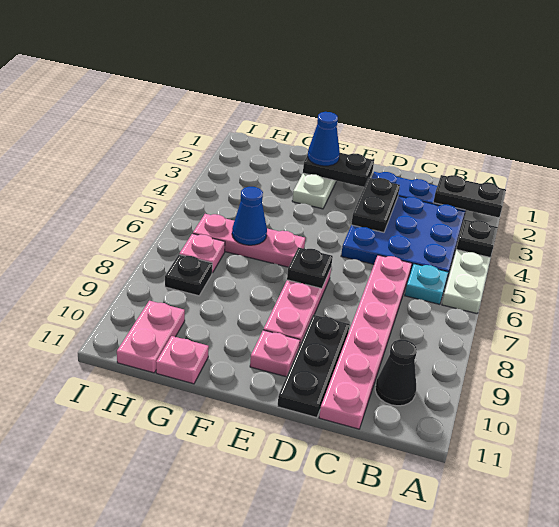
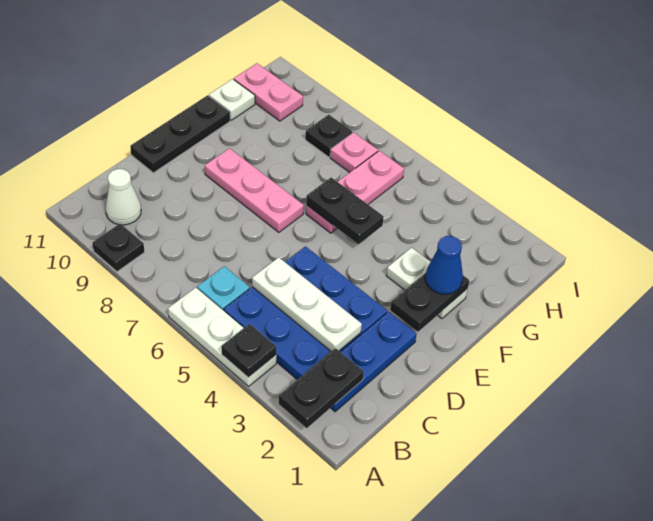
black 1x1 cone [375,339,417,406] -> white 1x1 cone [105,169,141,225]
none -> white 1x3 plate [252,257,362,351]
pink 1x6 plate [319,255,412,429] -> none
black 1x2 plate [351,178,400,232] -> black 1x2 plate moved to [306,177,384,244]
black 1x3 plate [277,315,350,418] -> black 1x3 plate turned to [130,95,230,173]
black 1x1 plate [287,247,333,288] -> black 1x1 plate moved to [92,224,145,272]
pink 1x1 plate [250,330,300,377] -> none
blue 1x1 cone [232,187,267,245] -> none
pink 1x1 plate [156,336,209,384] -> white 1x1 plate [209,79,255,120]

